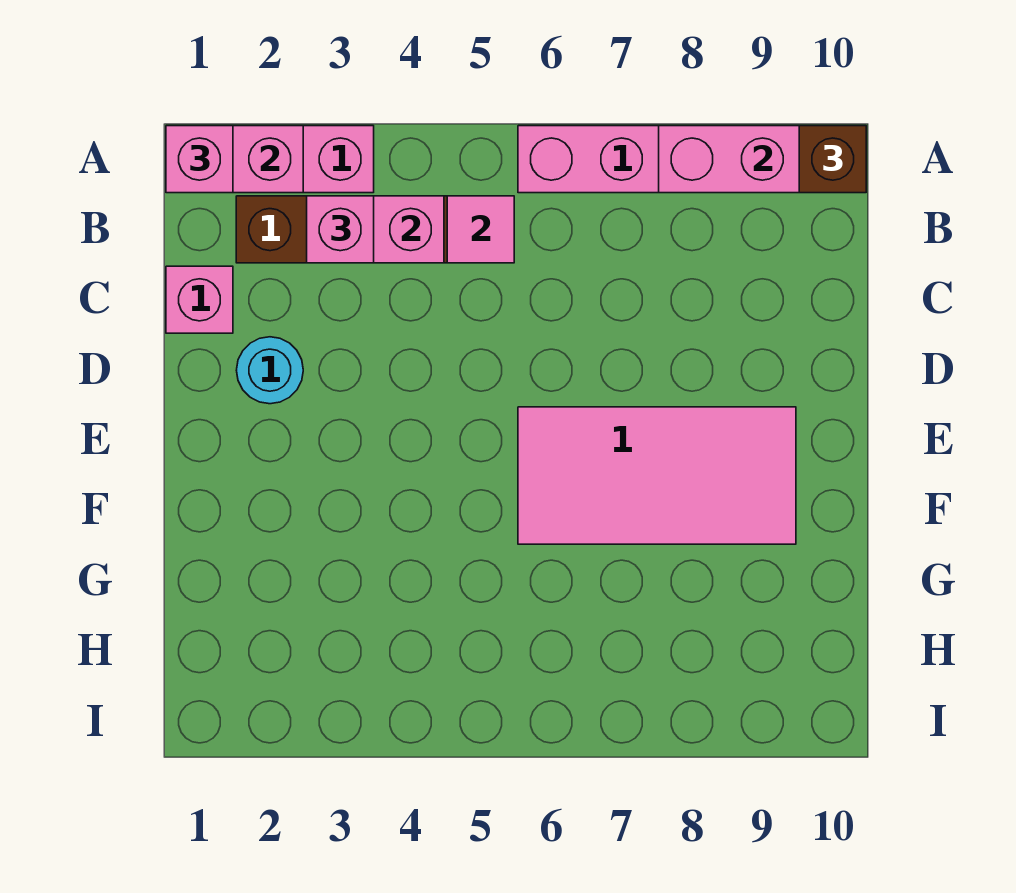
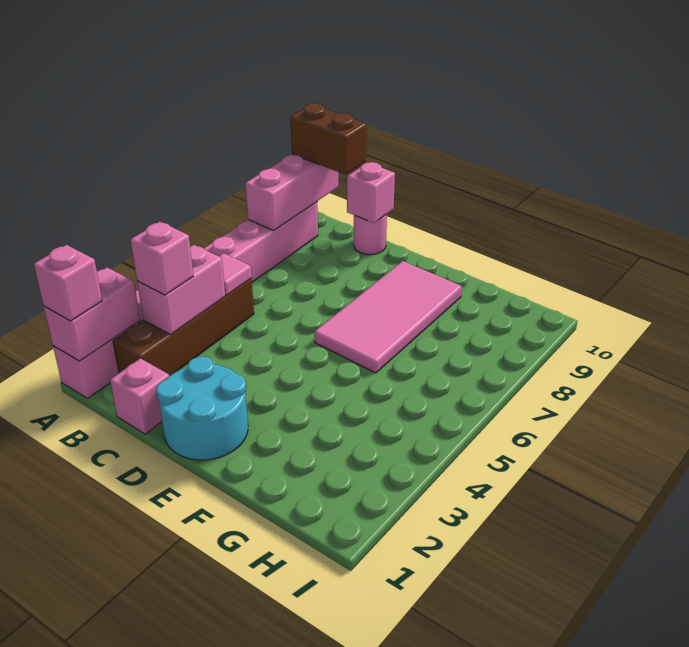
brown 1x1 brick [799,126,866,193] -> brown 1x2 brick [290,103,367,175]
none -> pink 1x1 round brick [354,214,387,255]
none -> pink 1x1 brick [347,162,395,223]
cyan 1x1 round brick [236,337,303,404] -> cyan 2x2 round brick [156,356,248,460]

